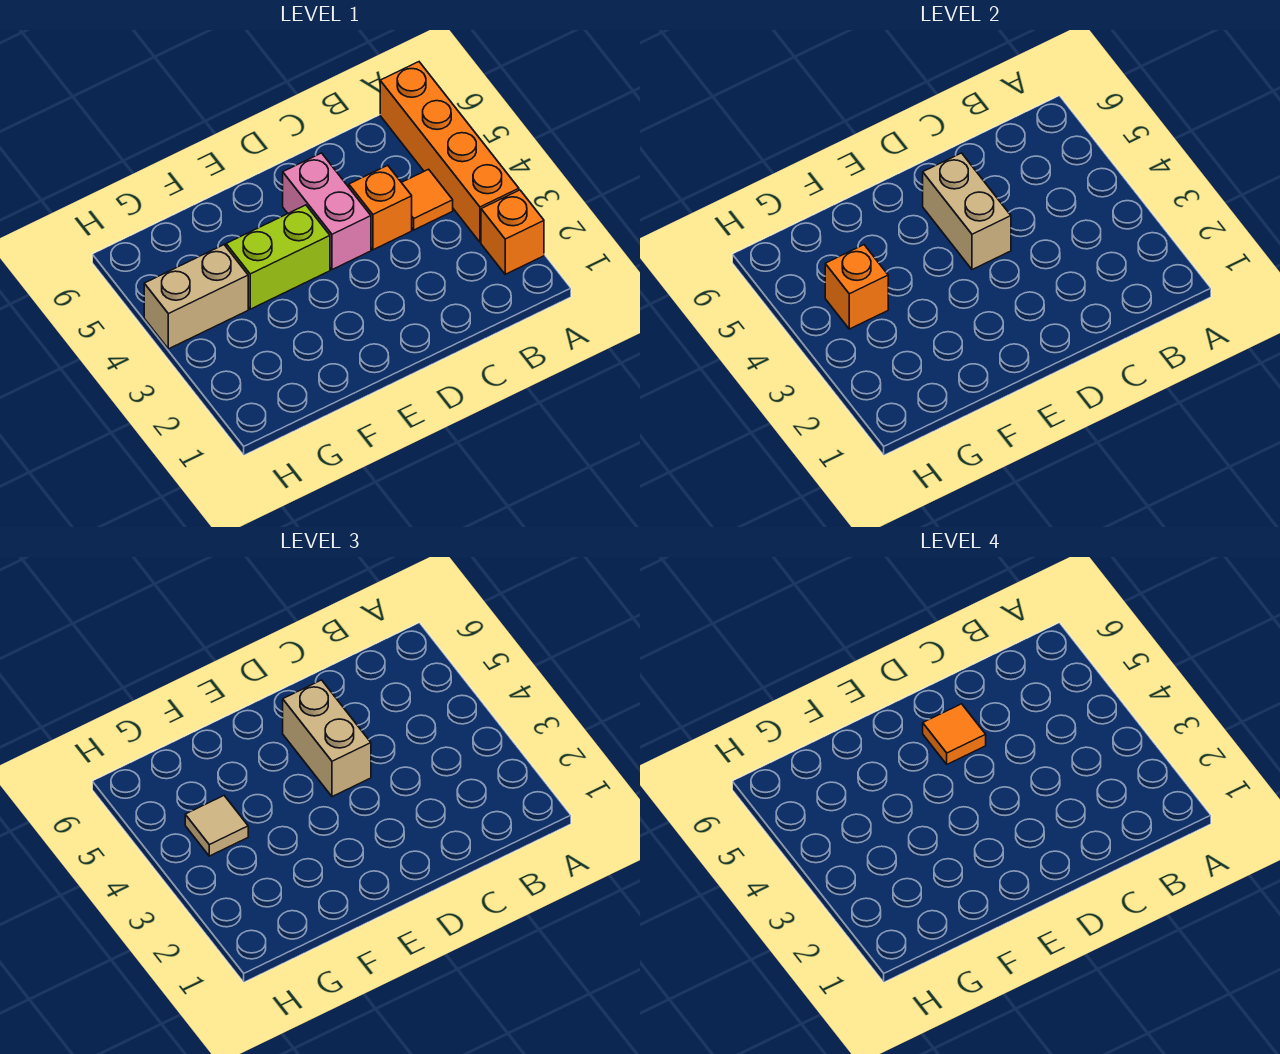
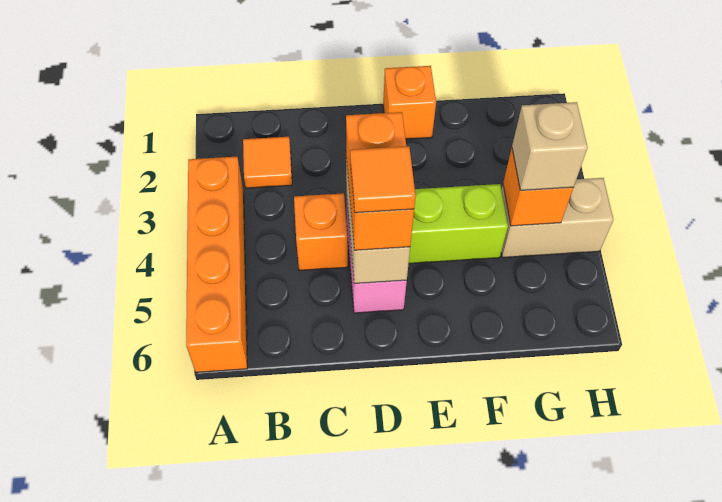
orange 1x1 brick [481,190,544,274] -> orange 1x1 brick moved to [383,66,436,139]
orange 1x1 tile [401,169,453,230] -> orange 1x1 tile moved to [243,137,292,188]
tan 1x2 brick [283,680,371,797] -> orange 1x2 brick [346,112,414,250]
tan 1x1 tile [185,796,248,856] -> tan 1x1 brick [512,102,588,190]

